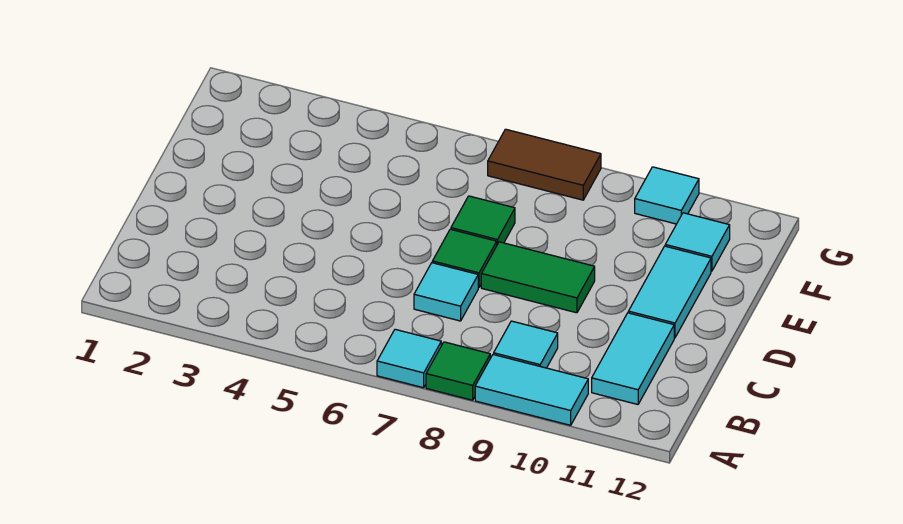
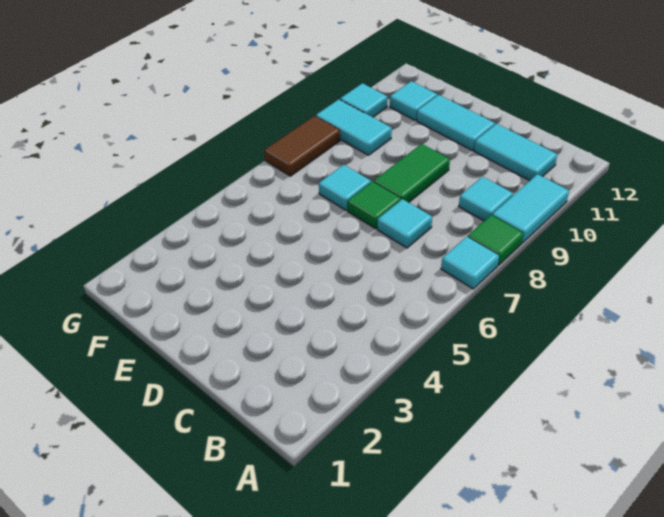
green 1x1 tile [451,196,515,245] -> cyan 1x1 tile [319,165,371,210]
none -> cyan 1x2 tile [316,99,392,155]

